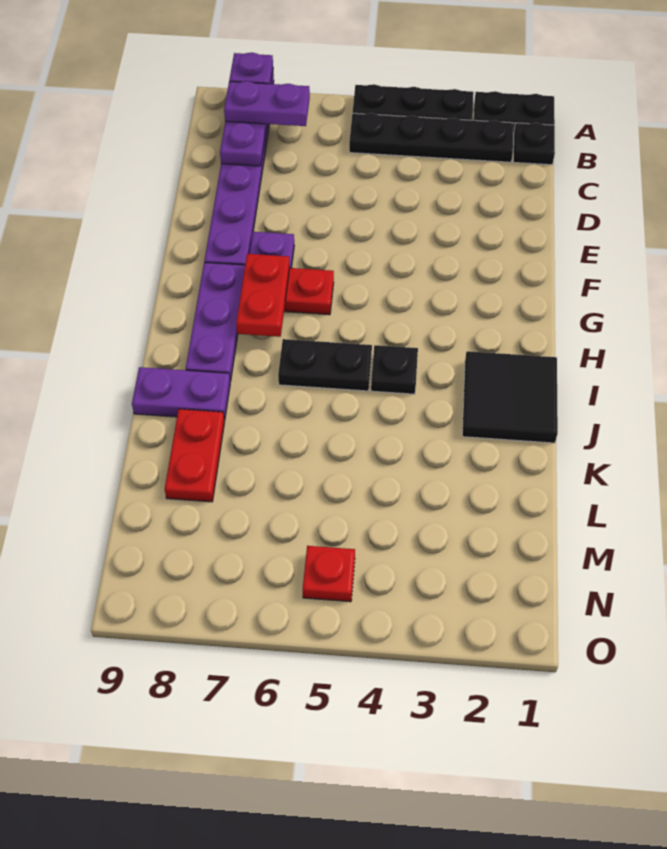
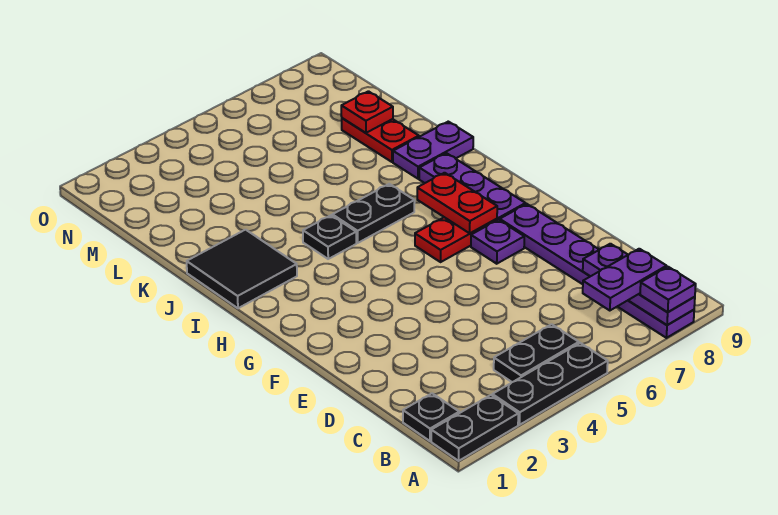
black 1x4 plate [349,113,513,162] -> black 1x2 plate [494,324,579,382]
red 1x1 plate [303,546,355,602] -> red 1x1 plate moved to [341,91,393,133]

